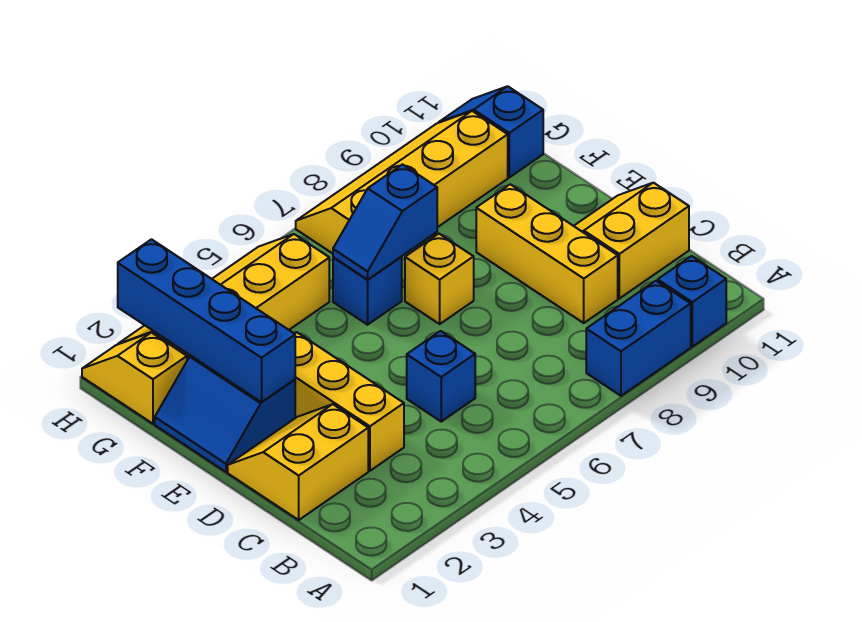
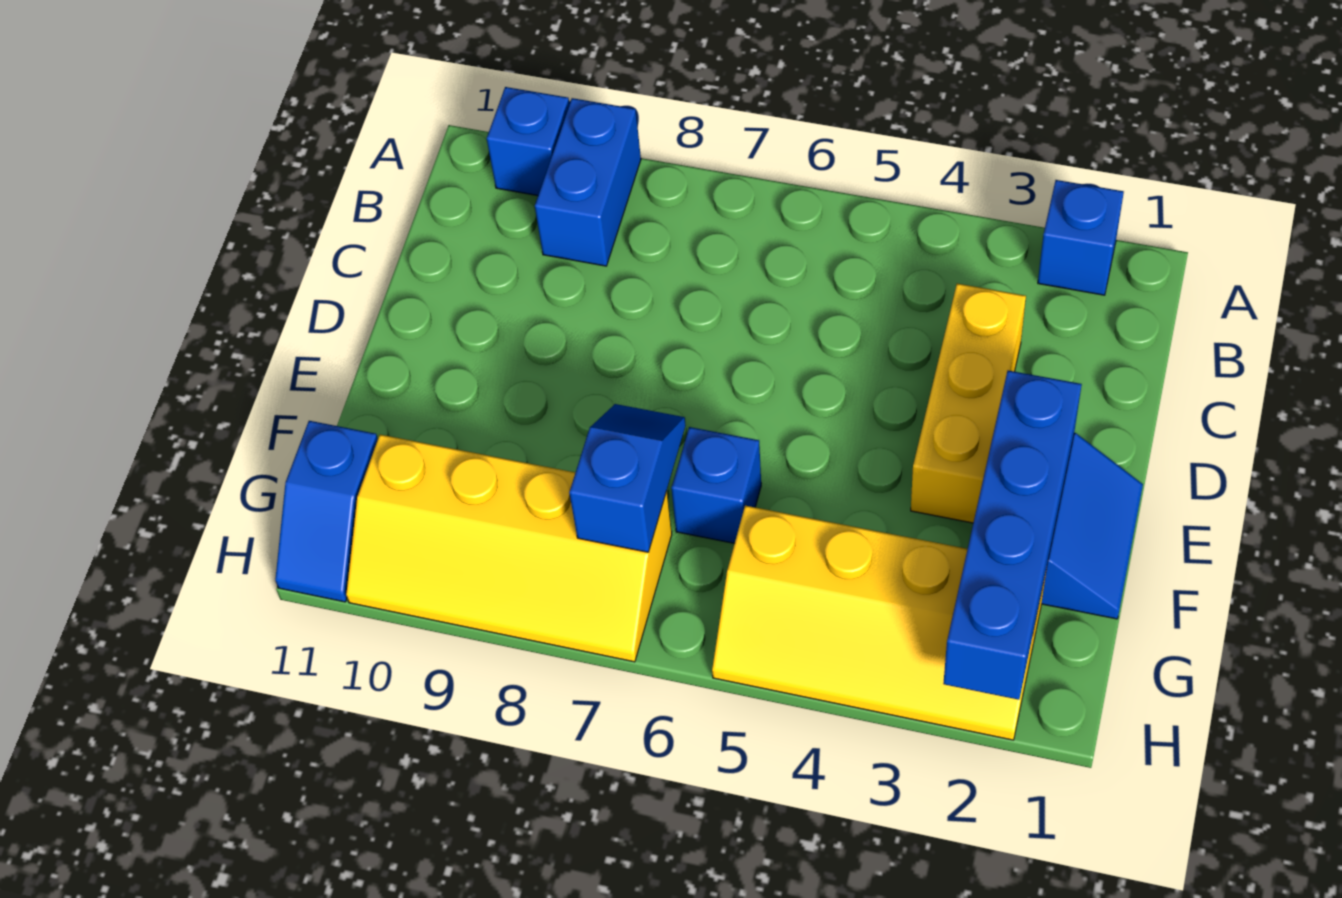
blue 1x2 brick [586,281,691,396] -> blue 1x2 brick turned to [535,98,641,266]
yellow 2x2 slope [228,404,368,520] -> none
blue 1x1 brick [407,331,475,421] -> blue 1x1 brick moved to [1038,180,1124,295]
yellow 1x3 brick [476,184,618,323] -> none
yellow 2x2 slope [574,183,689,298] -> none
yellow 1x1 brick [405,234,474,324] -> none
blue 1x2 slope [333,164,437,280] -> blue 1x2 slope turned to [569,404,686,552]
yellow 1x2 slope [82,332,187,424] -> none

